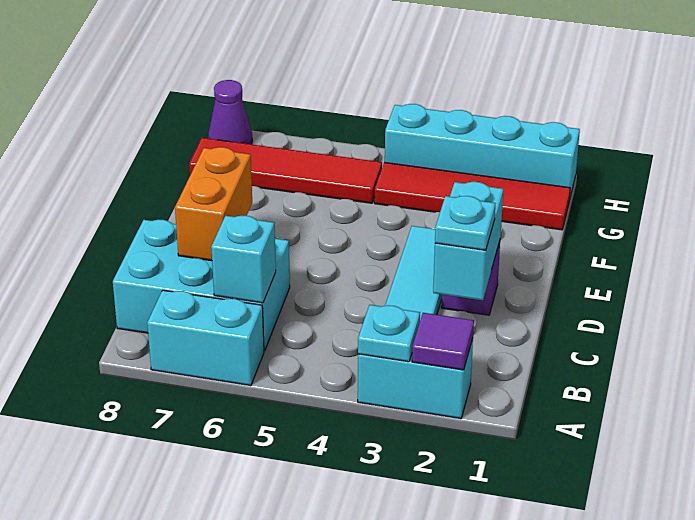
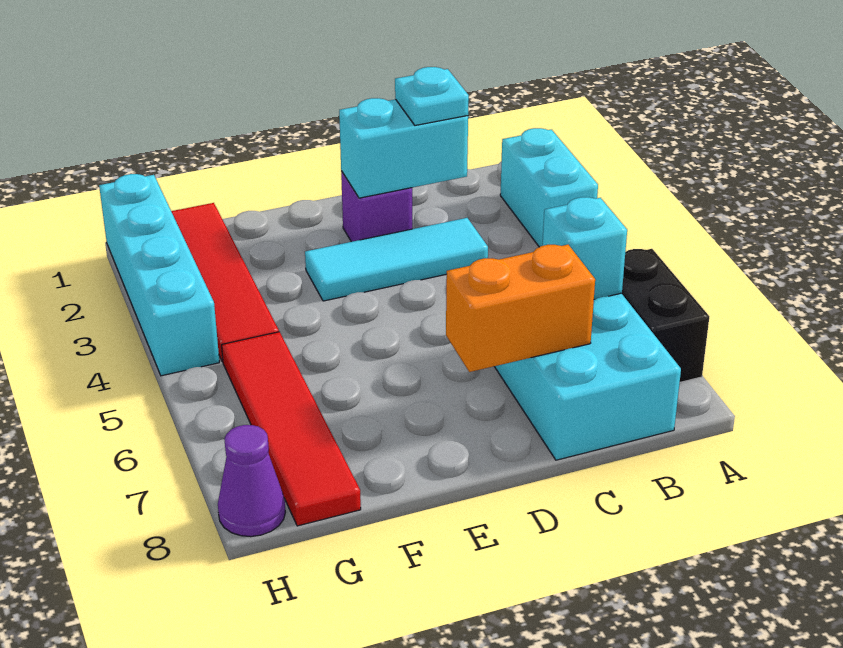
purple 1x1 tile [412,313,474,370] -> none
cyan 1x1 plate [358,305,420,362] -> none
cyan 1x2 brick [147,290,264,386] -> black 1x2 brick [622,249,709,382]

